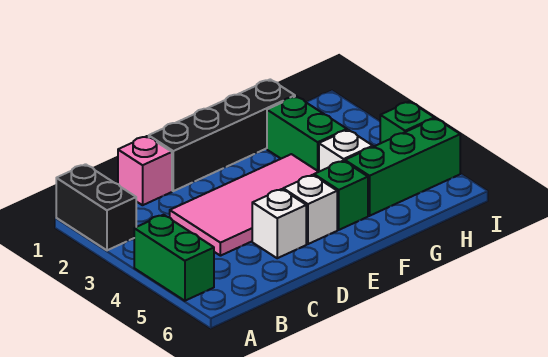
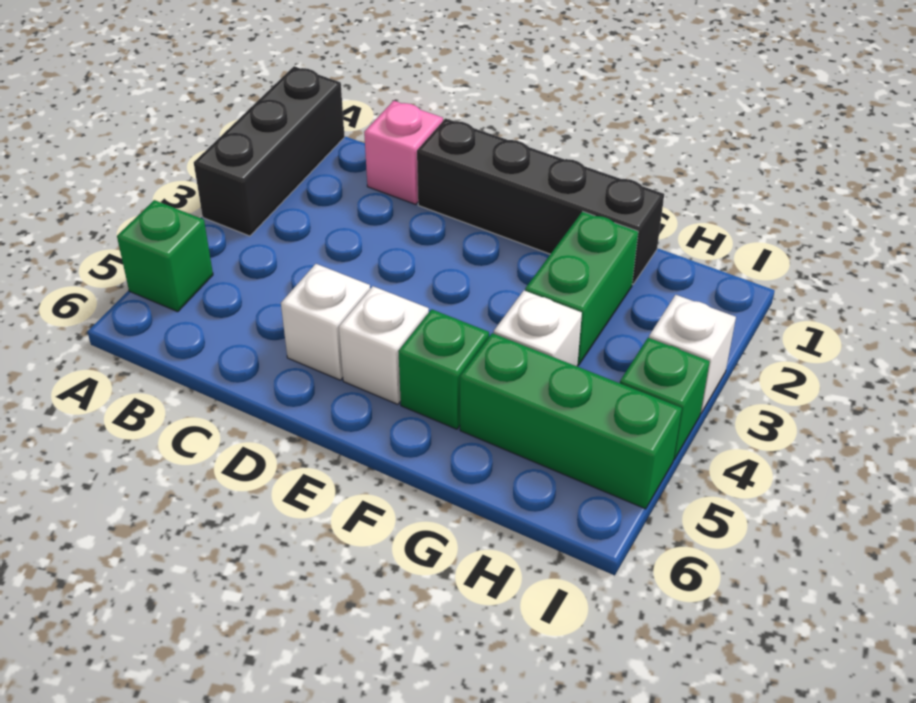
black 1x2 brick [56,164,136,250] -> black 1x3 brick [194,66,345,236]
green 1x2 brick [134,215,214,301] -> green 1x1 brick [117,200,213,312]
pink 2x4 tile [170,154,318,256] -> none
none -> white 1x1 brick [649,295,736,413]

